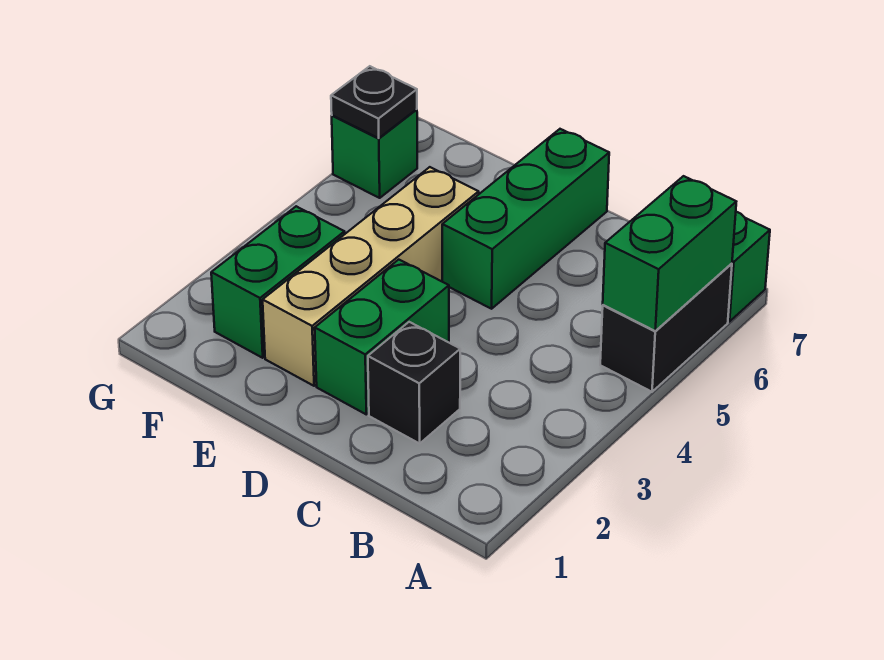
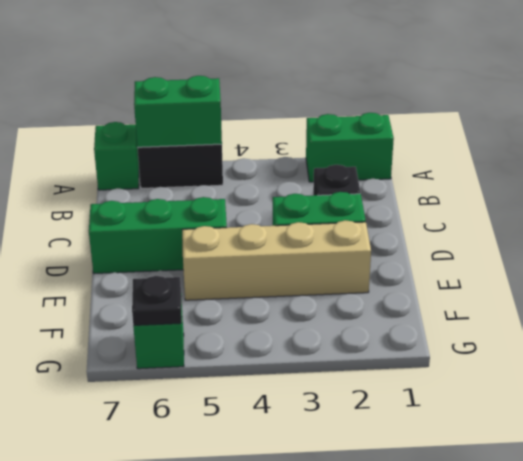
green 1x2 brick [211,206,345,358] -> green 1x2 brick moved to [306,113,394,182]

